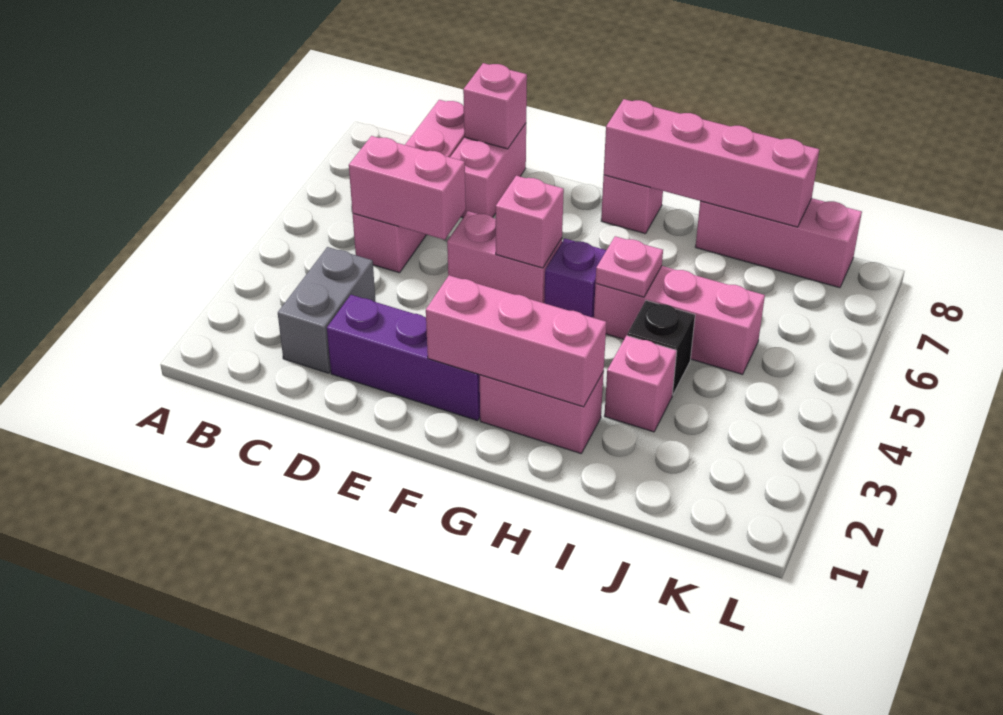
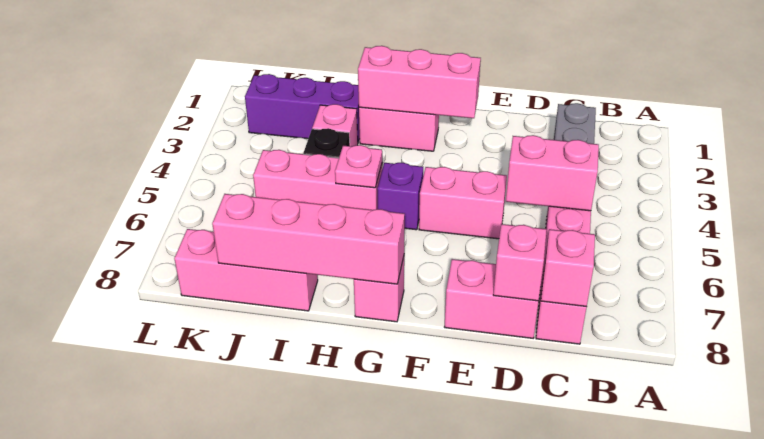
purple 1x3 brick [327,295,480,421] -> purple 1x3 brick moved to [245,74,360,142]
pink 1x2 brick [451,124,526,218] -> pink 1x2 brick turned to [445,259,538,338]
pink 1x1 brick [496,176,564,268] -> pink 1x1 brick moved to [541,229,595,307]

